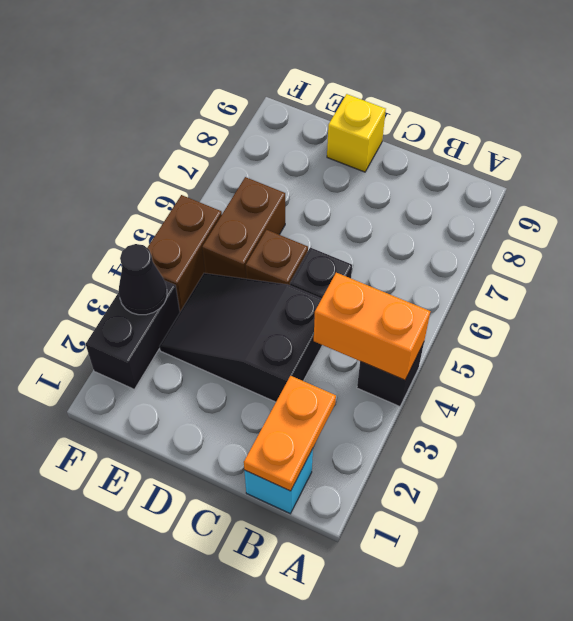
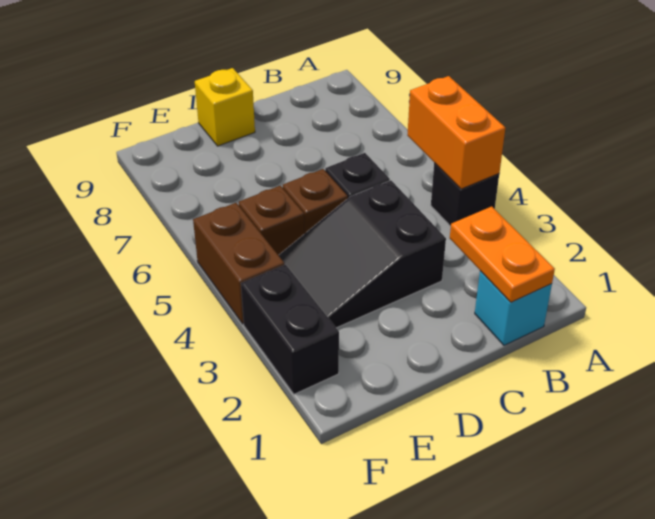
orange 1x2 brick [314,273,430,380] -> orange 1x2 brick turned to [407,76,505,189]
brown 1x2 brick [202,177,285,279] -> brown 1x1 brick [238,186,304,255]
black 1x1 cone [119,244,167,315] -> none

